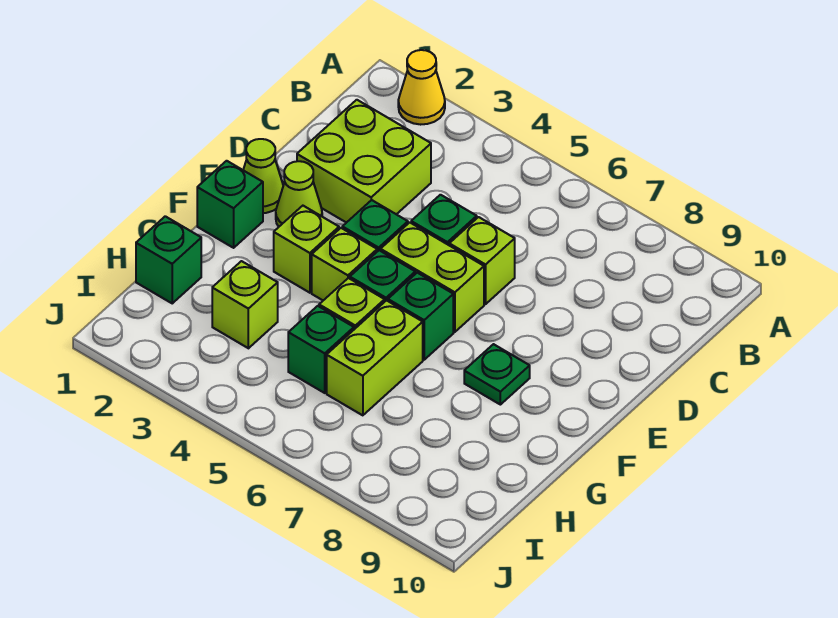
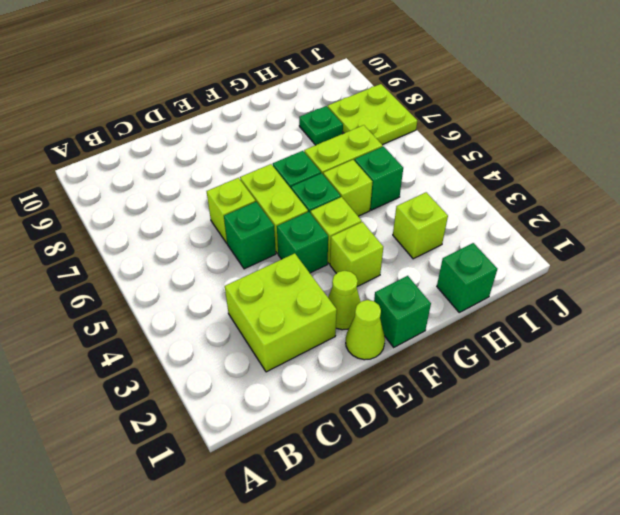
yellow 1x1 cone [398,50,445,125] -> none
green 1x1 plate [464,344,530,405] -> green 1x1 plate moved to [299,106,343,145]
none -> lime 2x2 plate [328,84,417,145]

